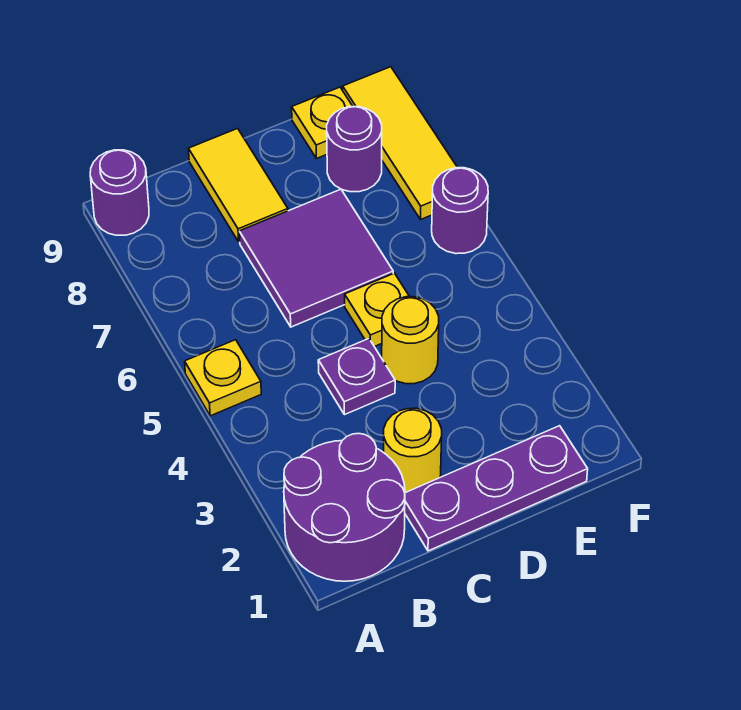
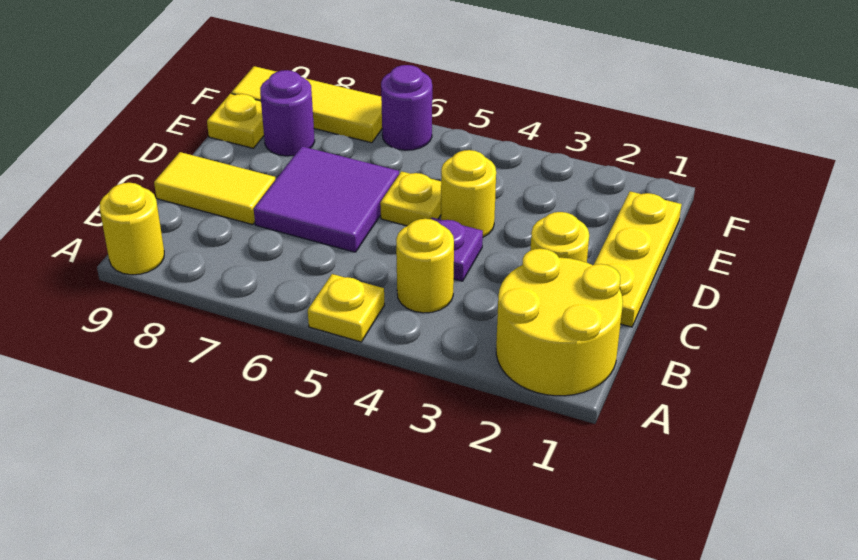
purple 2x2 round brick [284,433,405,581] -> yellow 2x2 round brick [496,249,623,396]
purple 1x1 round brick [90,150,149,235] -> yellow 1x1 round brick [99,183,164,275]
none -> yellow 1x1 round brick [396,219,454,313]
purple 1x3 plate [405,426,588,551] -> yellow 1x3 plate [594,191,681,327]

